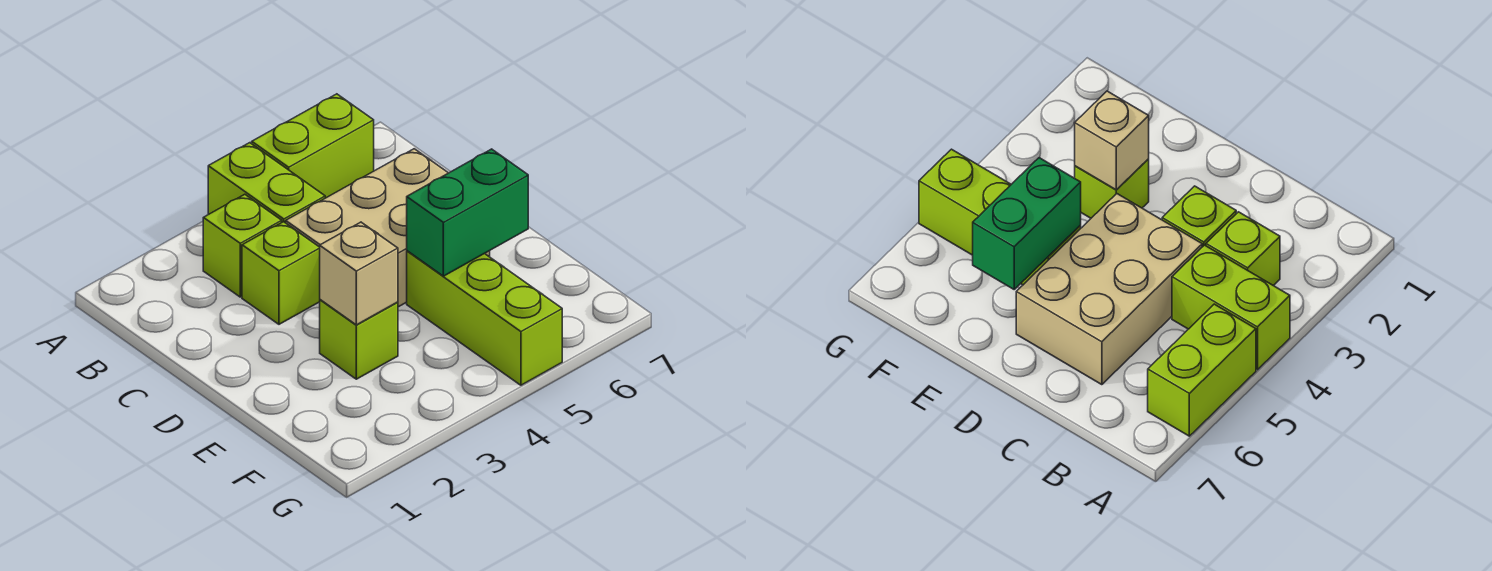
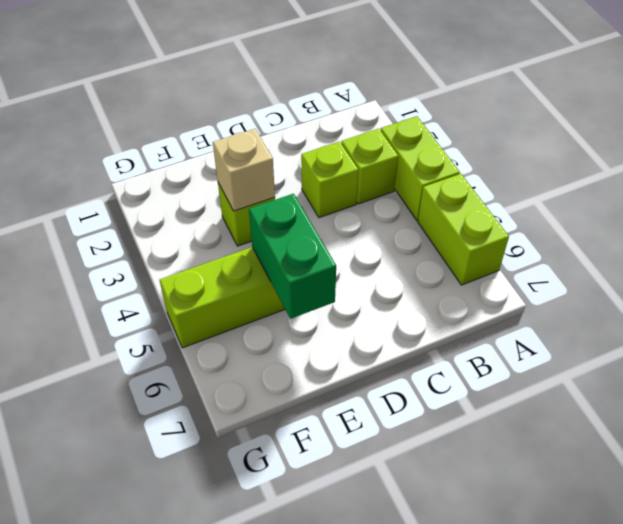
lime 1x2 brick [208,143,325,223] -> lime 1x2 brick turned to [380,116,460,220]
tan 2x3 brick [286,149,490,307] -> none

